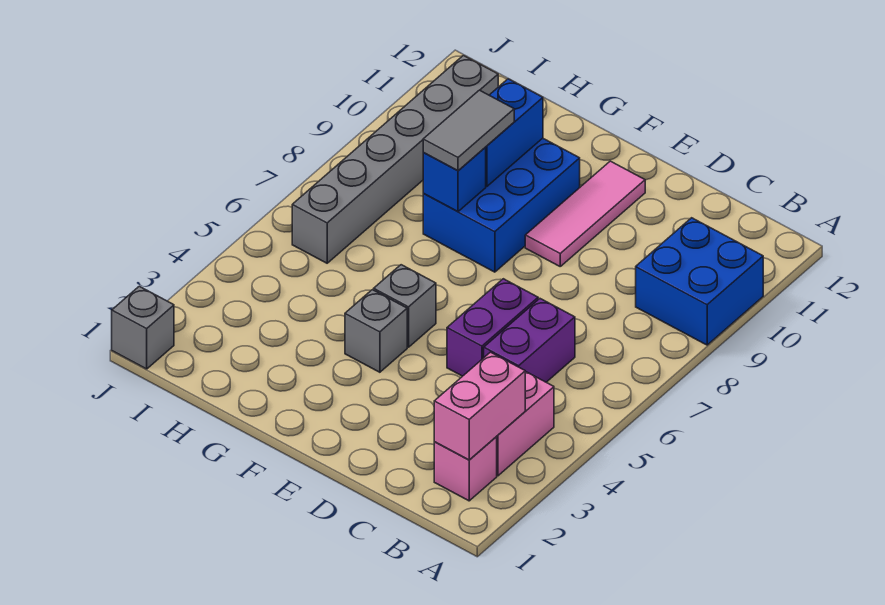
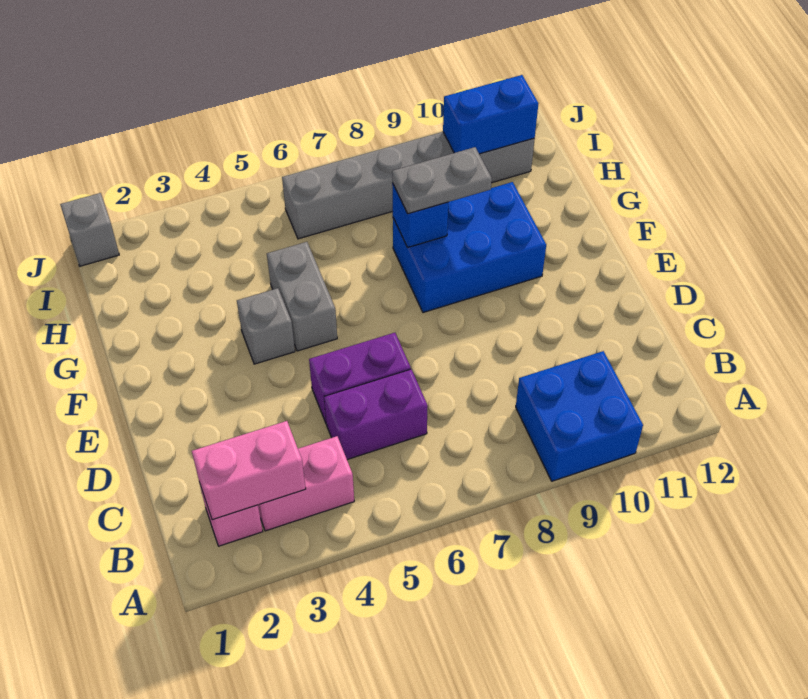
pink 1x3 tile [525,161,645,266] -> none
grey 1x1 brick [374,265,436,347] -> grey 1x2 brick [267,242,337,351]
grey 1x2 tile [423,90,514,171] -> grey 1x2 plate [392,147,492,214]
blue 1x2 brick [485,79,543,187] -> blue 1x2 brick moved to [443,75,538,154]

